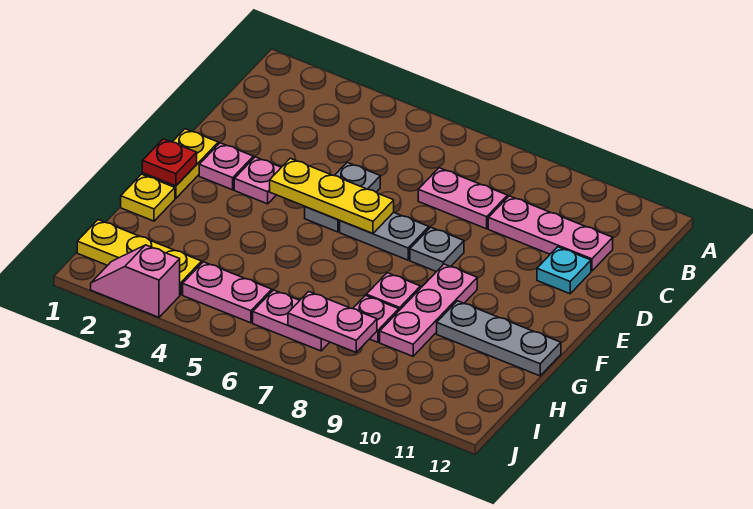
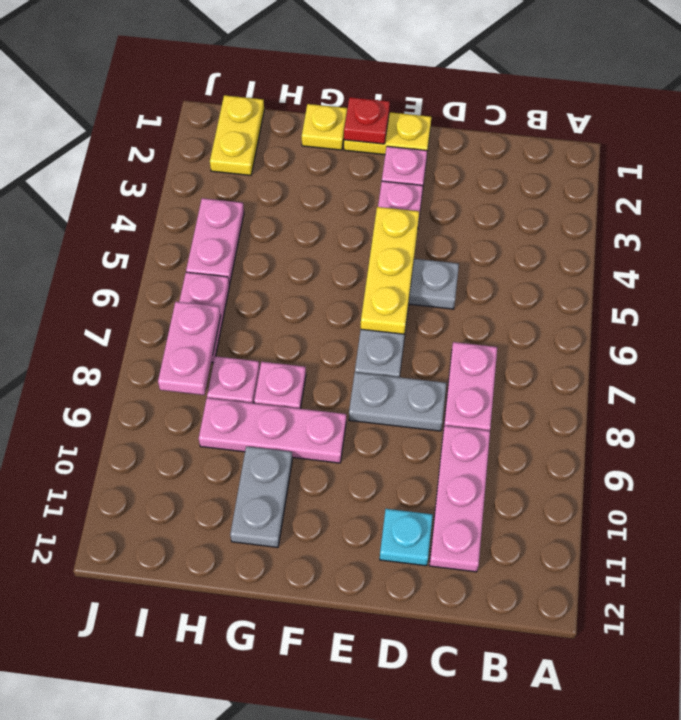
grey 1x1 plate [410,227,464,272] -> grey 1x2 plate [349,372,446,431]
grey 1x3 plate [437,301,561,376] -> grey 1x2 plate [230,446,292,547]
yellow 1x3 plate [77,220,202,295] -> yellow 1x2 plate [210,95,264,175]
pink 1x2 slope [91,245,180,317] -> none

